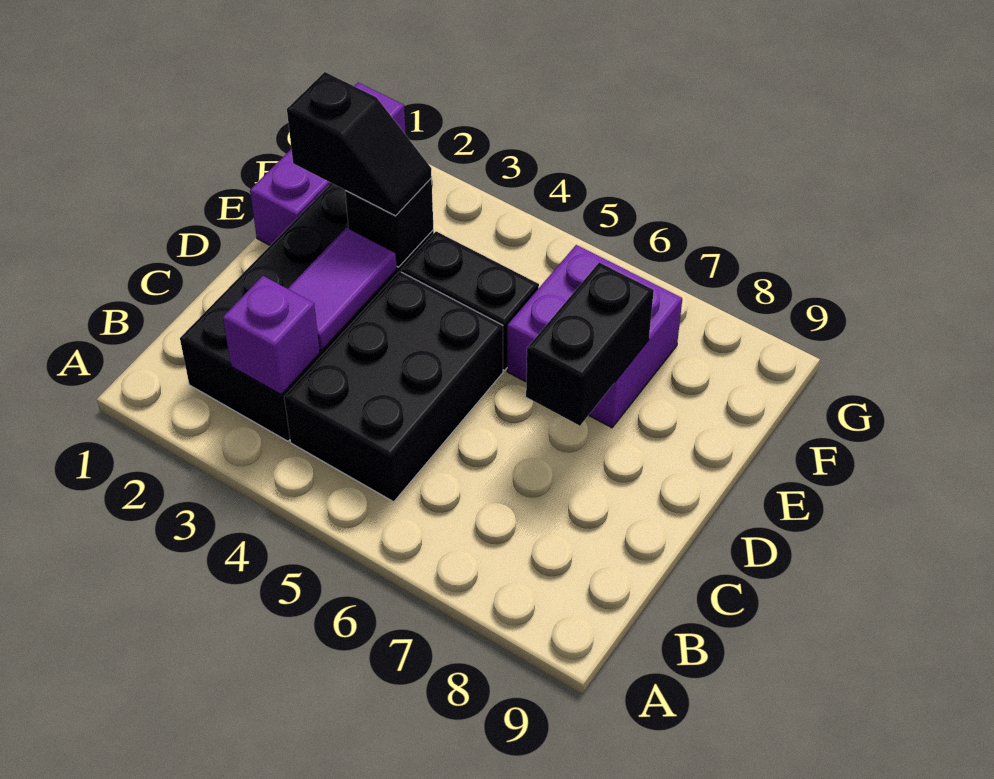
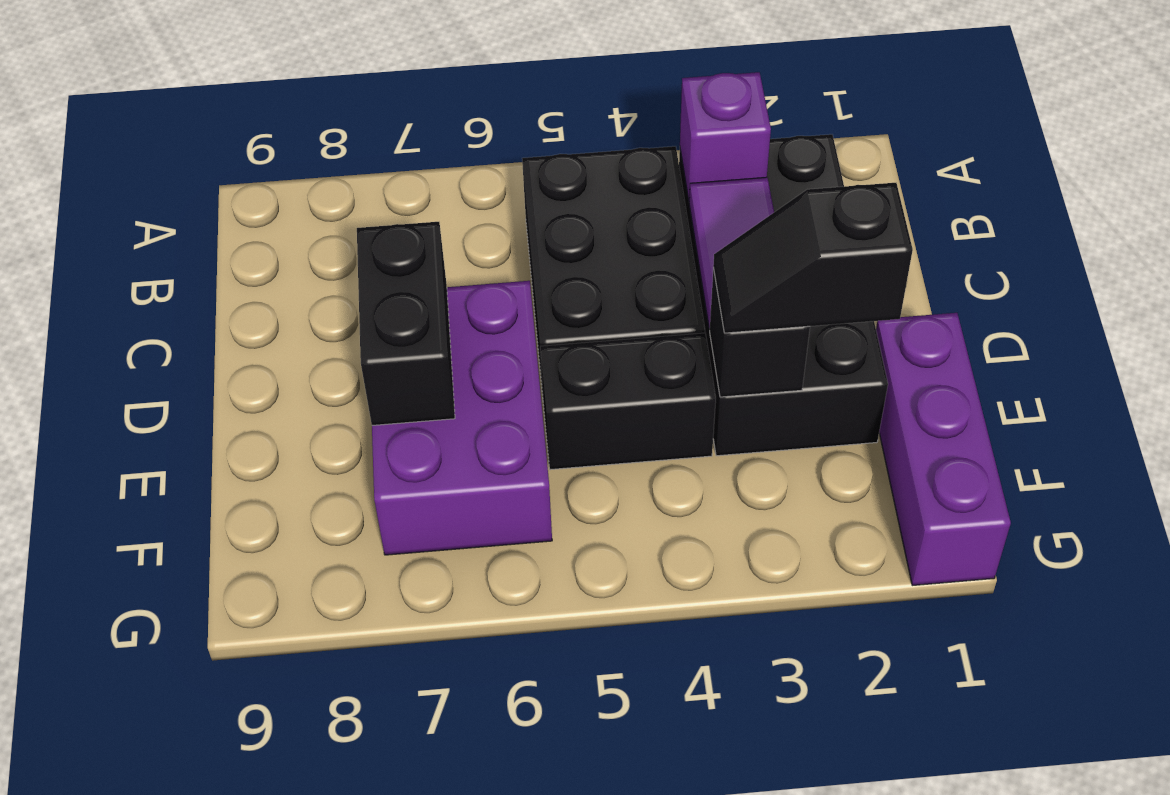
purple 2x2 brick [507,245,682,428] -> purple 2x3 brick [372,281,552,555]

